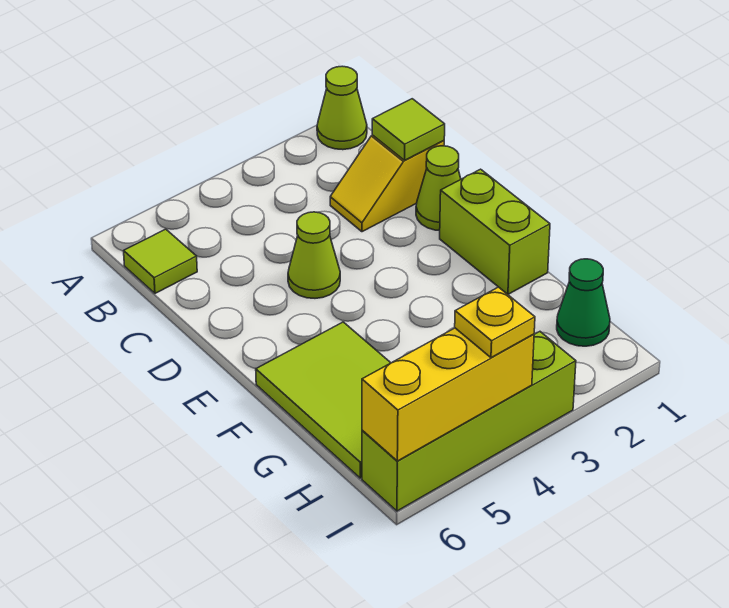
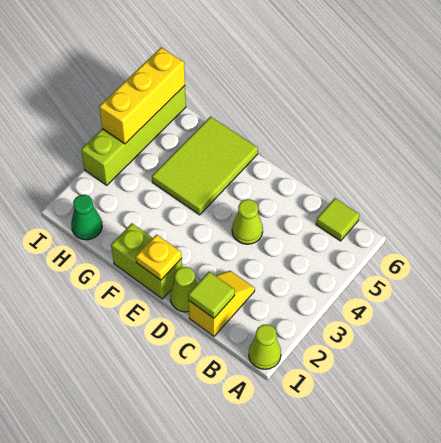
lime 2x3 tile [256,322,390,478] -> lime 2x3 tile turned to [152,117,258,215]
yellow 1x1 plate [455,287,535,358] -> yellow 1x1 plate moved to [136,234,182,280]

